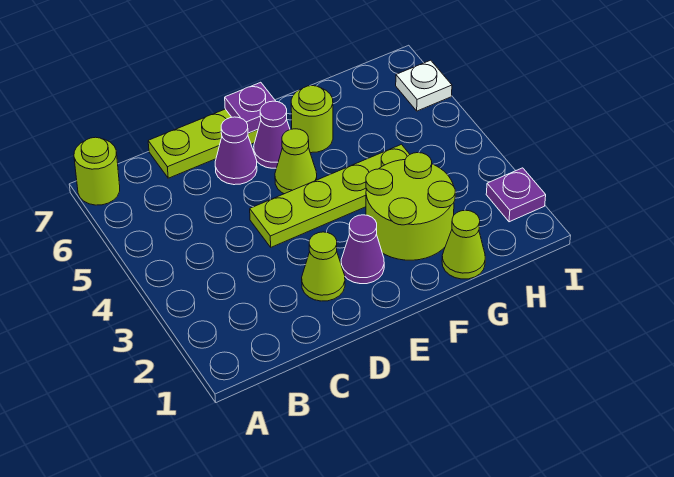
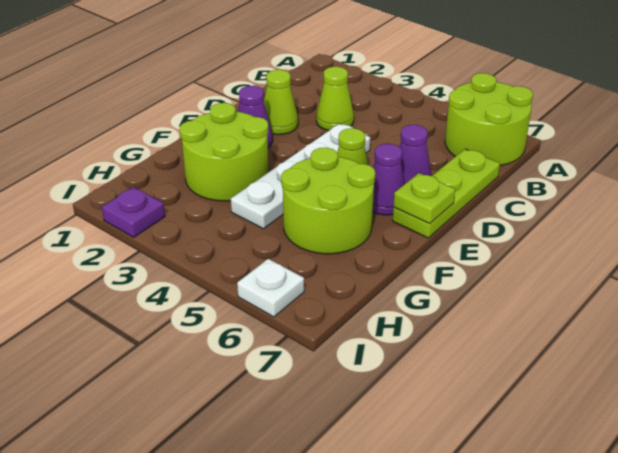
lime 1x1 round brick [74,137,120,205] -> lime 2x2 round brick [445,73,533,165]
lime 1x4 plate [250,144,410,247] -> white 1x4 plate [231,124,370,229]
purple 1x1 plate [225,82,275,133] -> lime 1x1 plate [393,173,455,223]
lime 1x1 round brick [291,86,333,153] -> lime 2x2 round brick [281,148,375,254]
lime 1x1 cone [442,210,485,279] -> lime 1x1 cone moved to [316,67,354,131]

